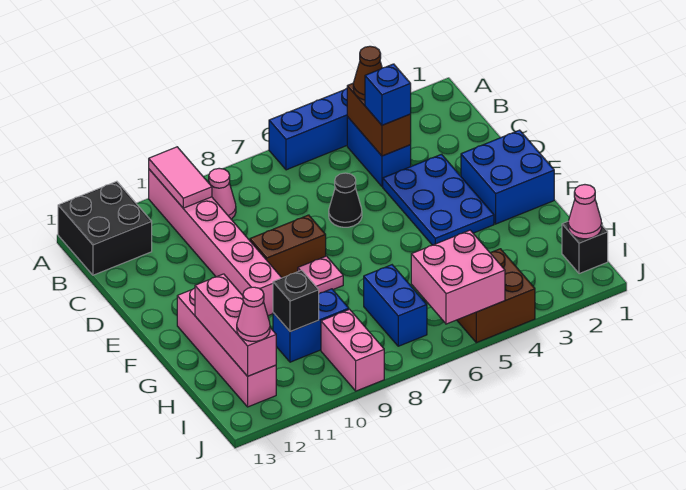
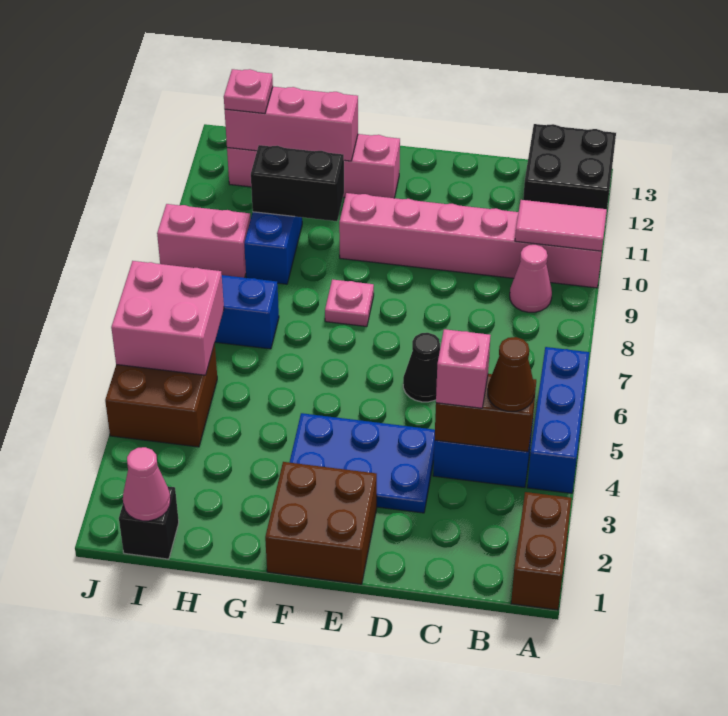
blue 1x1 brick [365,64,411,125] -> pink 1x1 brick [436,329,491,408]
blue 2x2 brick [461,130,554,224] -> brown 2x2 brick [265,462,377,584]
brown 1x2 brick [250,215,326,278] -> brown 1x2 brick moved to [511,492,572,610]
black 1x1 brick [273,270,319,332] -> black 1x2 brick [251,145,344,221]
pink 1x1 cone [237,287,270,341] -> pink 1x1 plate [224,69,273,113]

